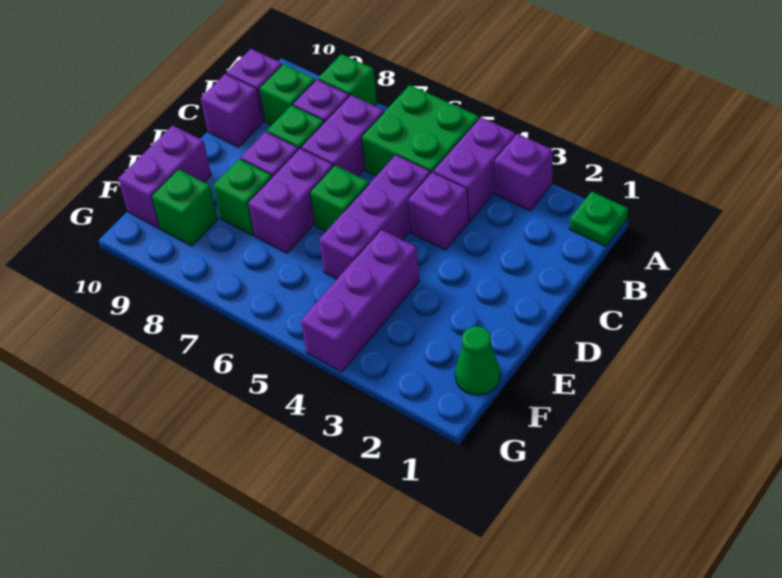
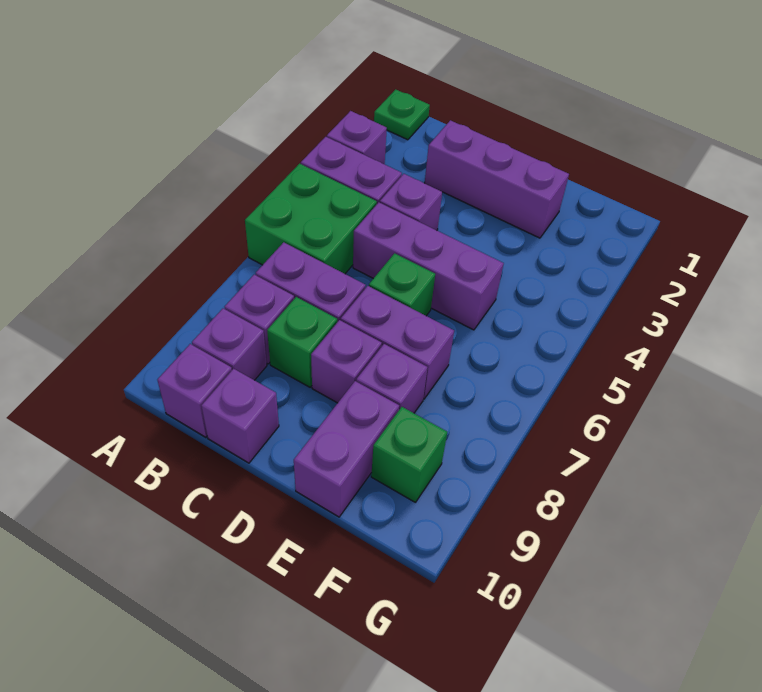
green 1x1 brick [318,54,377,106] -> none
green 1x1 brick [259,64,315,125] -> purple 1x1 brick [192,308,267,380]
purple 1x3 brick [301,230,419,372] -> purple 1x3 brick moved to [425,120,569,238]
green 1x1 brick [213,159,272,235] -> purple 1x1 brick [356,344,428,413]
purple 1x2 brick [118,125,211,228] -> purple 1x2 brick turned to [294,381,399,517]
green 1x1 cone [455,326,500,395] -> none

